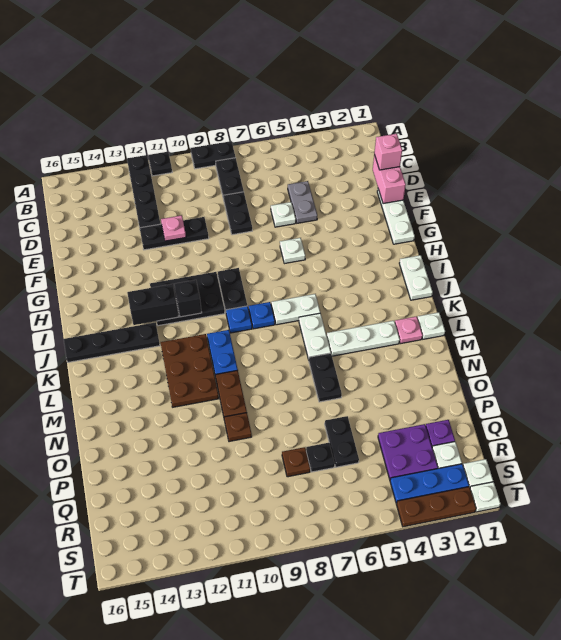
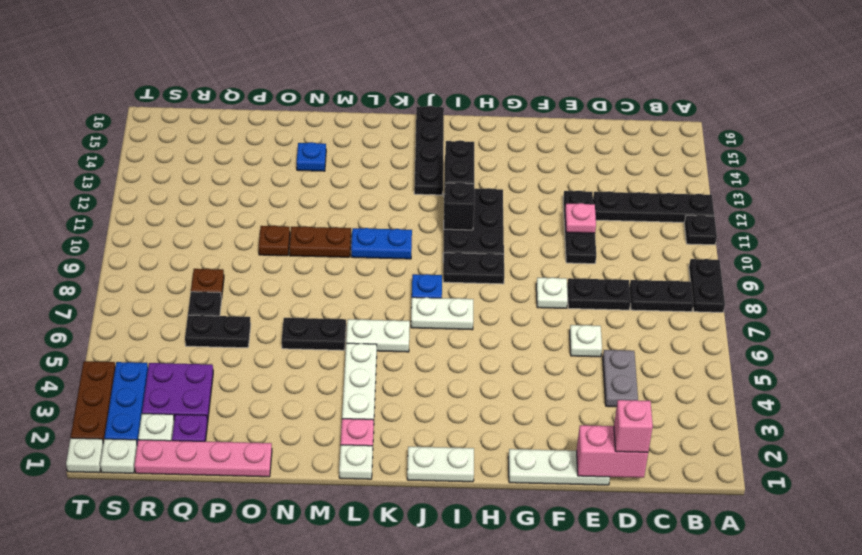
grey 1x2 plate [288,181,317,223] -> grey 1x2 plate turned to [603,350,638,407]
white 1x1 plate [280,238,305,264] -> white 1x1 plate moved to [536,278,568,308]
white 1x2 plate [271,294,320,325] -> white 1x2 plate turned to [411,297,473,330]
blue 1x1 plate [226,306,252,333] -> blue 1x1 plate moved to [297,142,326,171]
brown 2x3 plate [161,334,219,407] -> none
none -> pink 1x4 plate [135,440,272,477]

